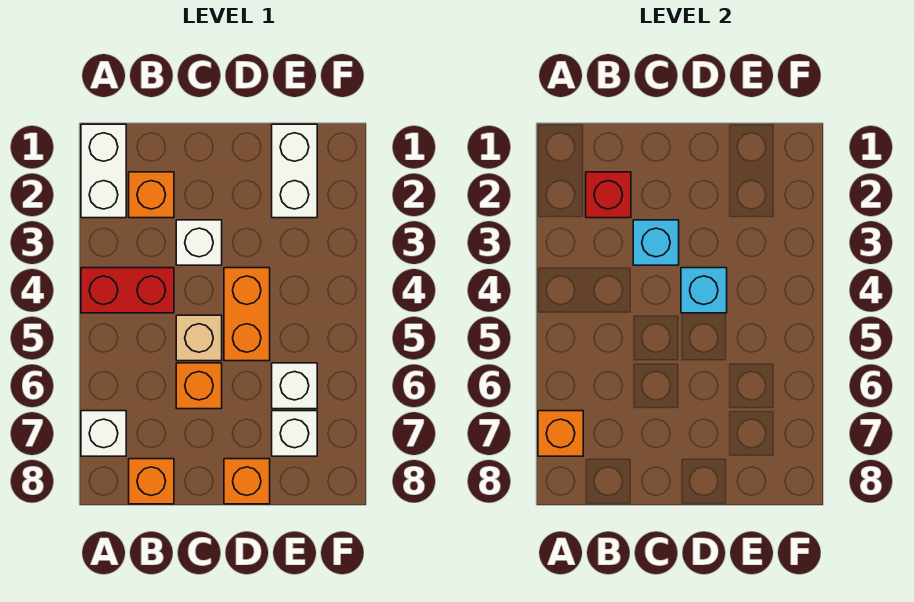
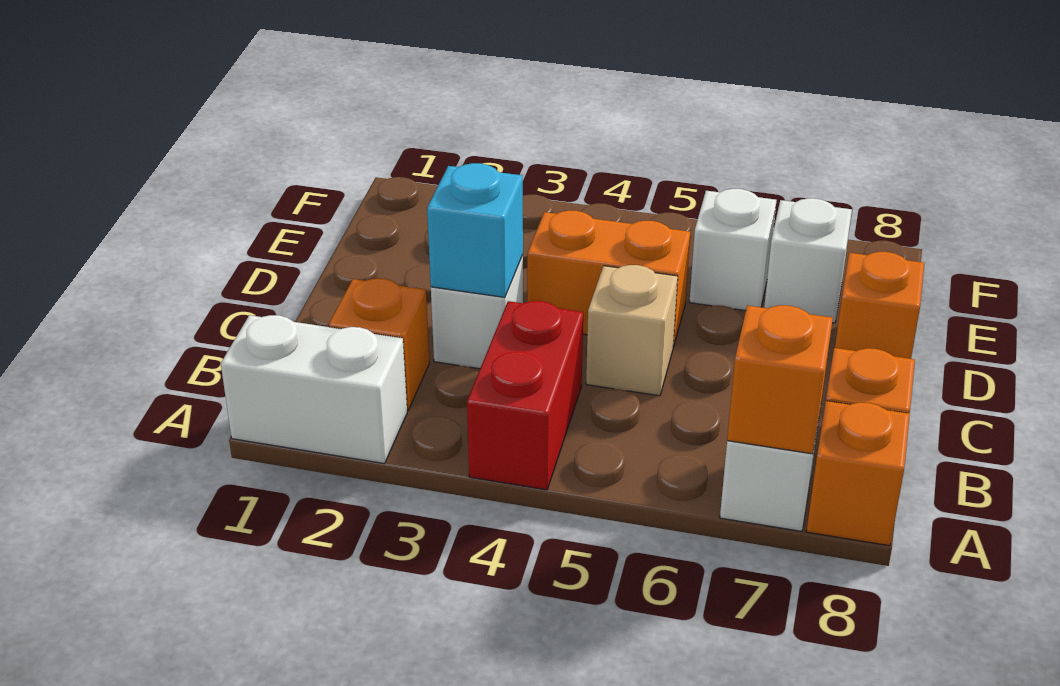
red 1x1 brick [586,172,631,218] -> none
orange 1x1 brick [176,363,222,409] -> orange 1x1 brick moved to [806,401,910,546]
cyan 1x1 brick [681,268,727,313] -> none
white 1x2 brick [272,124,317,218] -> none

